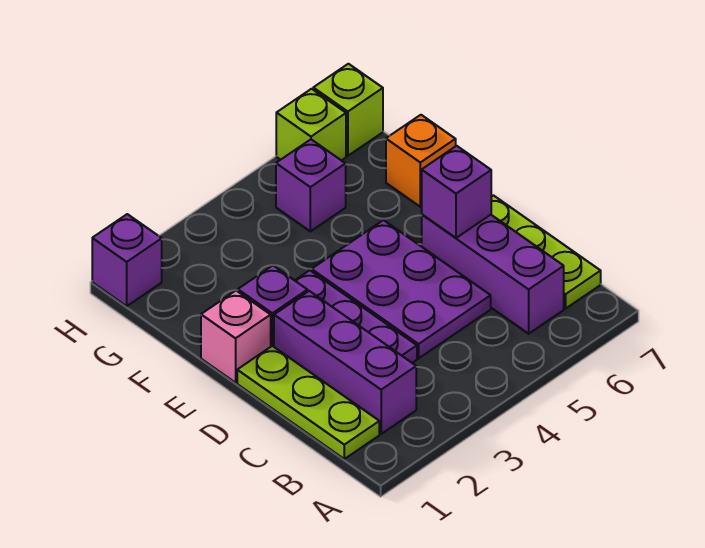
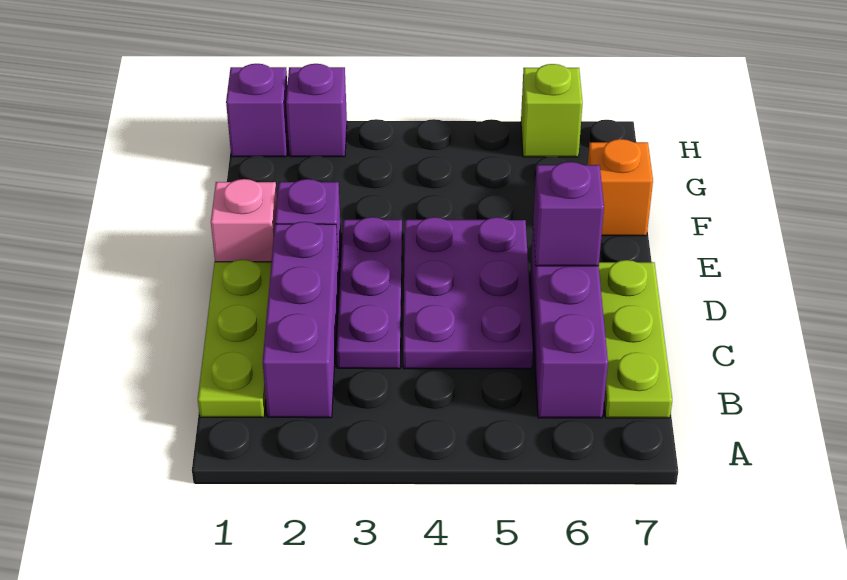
purple 1x1 brick [276,140,346,231] -> purple 1x1 brick moved to [286,64,347,157]
lime 1x1 brick [313,64,383,156] -> none

